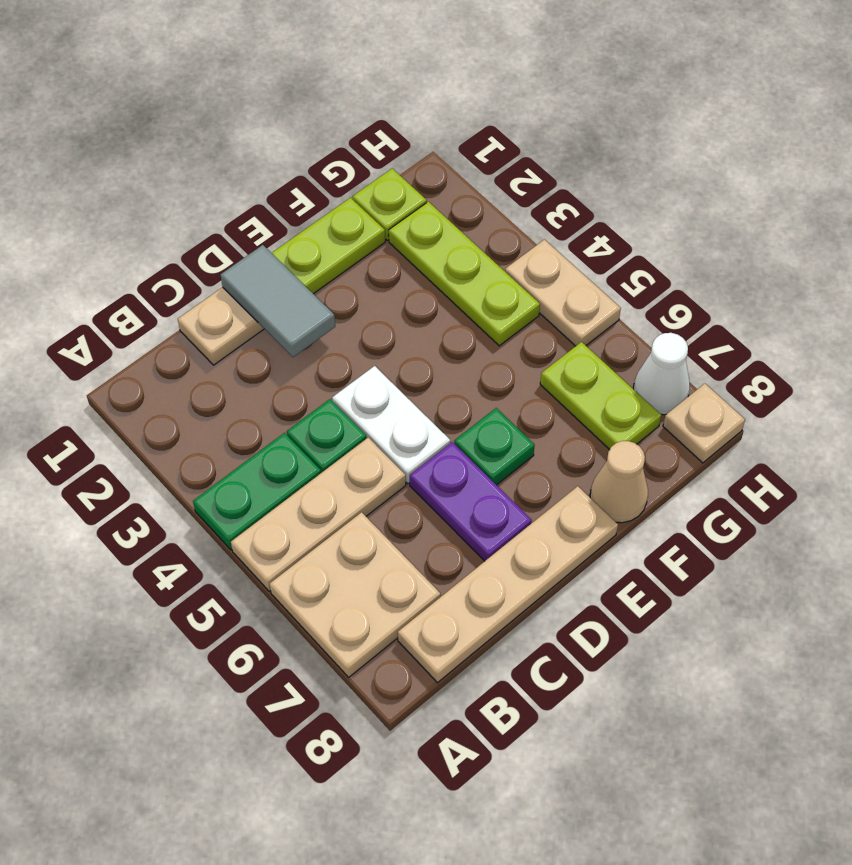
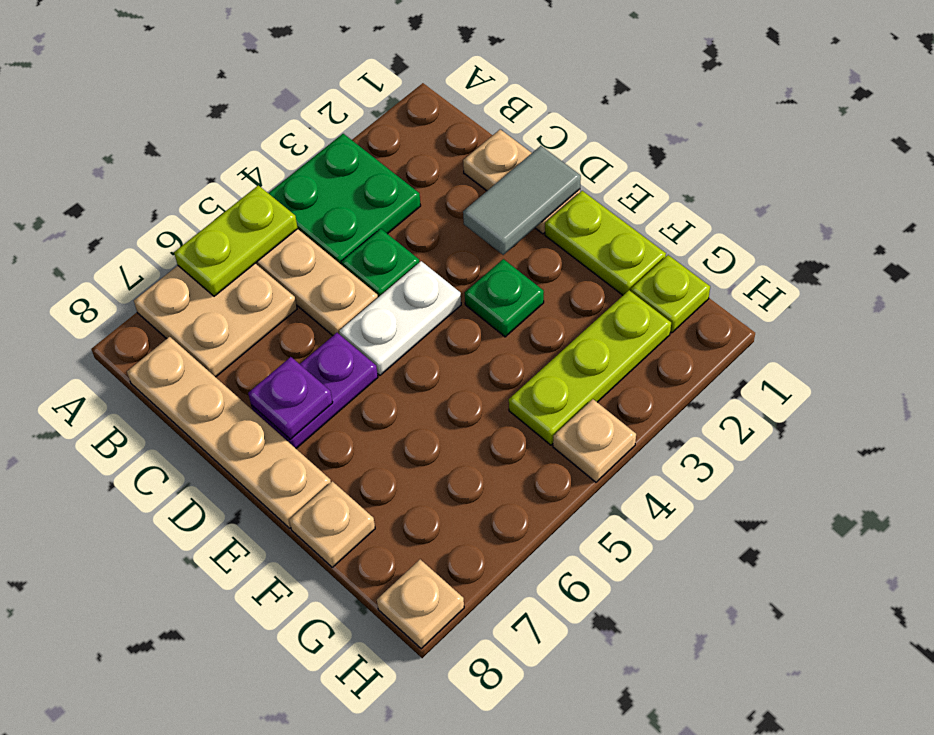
green 1x2 plate [193,433,321,550] -> green 2x2 plate [269,134,421,265]
none -> purple 1x1 plate [248,357,333,439]
green 1x1 plate [454,408,535,485] -> green 1x1 plate moved to [465,259,544,337]
tan 1x1 cone [590,441,648,523] -> tan 1x1 plate [289,481,375,567]
lime 1x2 plate [540,342,661,450] -> lime 1x2 plate moved to [174,185,298,296]
tan 1x2 plate [505,240,621,346] -> tan 1x1 plate [553,399,636,482]
white 1x1 cone [634,333,690,415] -> none

